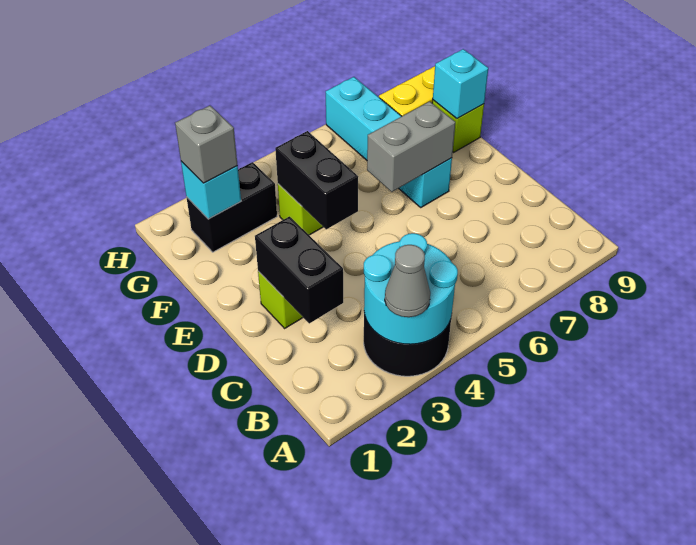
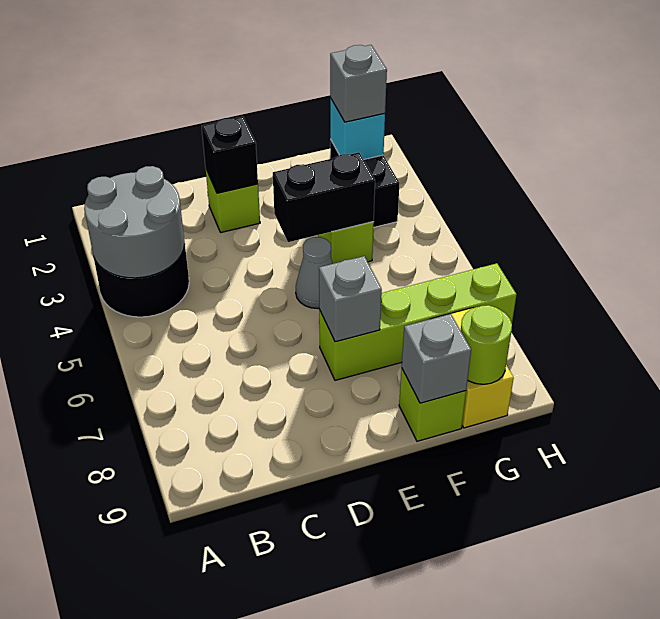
cyan 2x2 round brick [364,233,458,344] -> grey 2x2 round brick [84,166,185,278]
grey 1x1 cone [385,245,430,317] -> grey 1x1 cone moved to [296,237,333,309]
black 1x2 brick [255,216,343,324] -> black 1x1 brick [202,117,258,193]
grey 1x2 brick [367,101,455,192] -> grey 1x1 brick [319,256,382,342]
cyan 1x4 brick [326,77,452,207] -> lime 1x4 brick [319,263,517,380]
cyan 1x1 brick [433,49,488,119] -> grey 1x1 brick [402,314,471,403]
none -> lime 1x1 round brick [461,305,512,384]

